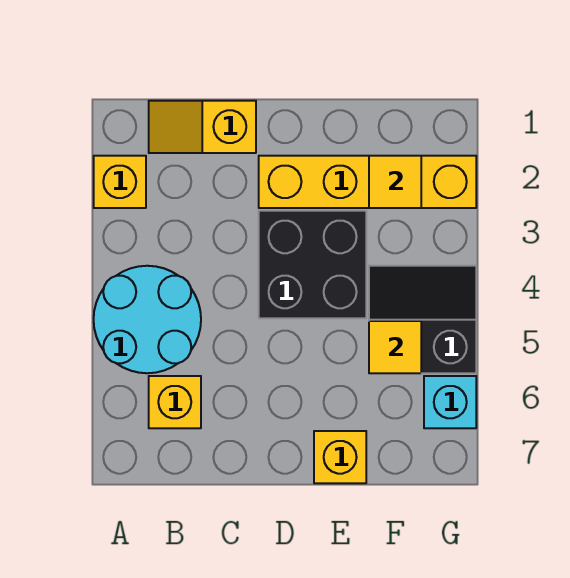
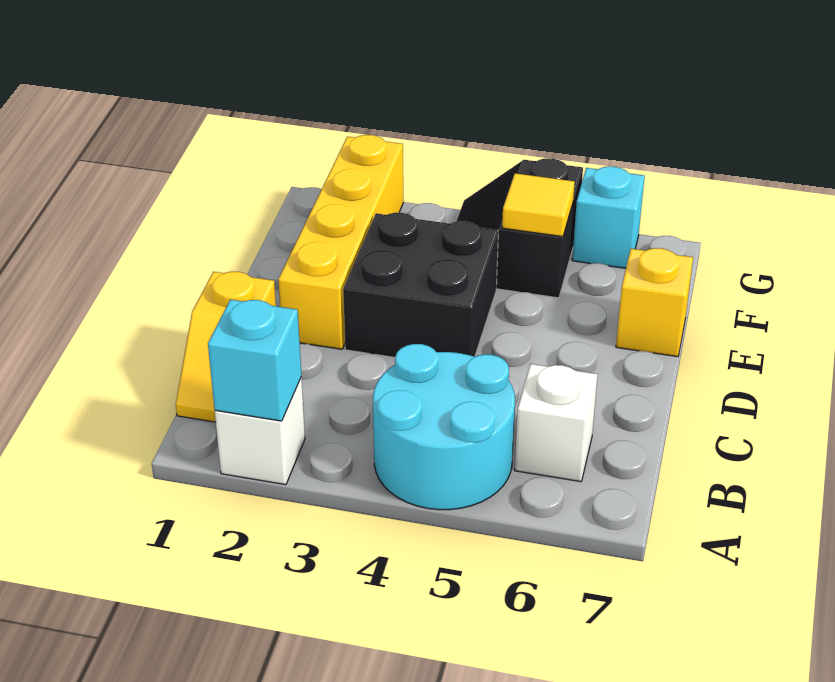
yellow 1x1 brick [94,156,146,208] -> white 1x1 brick [215,377,305,485]
none -> cyan 1x1 brick [208,300,301,421]
yellow 1x1 brick [149,376,201,428] -> white 1x1 brick [515,364,598,482]
yellow 1x1 tile [369,156,421,208] -> none

